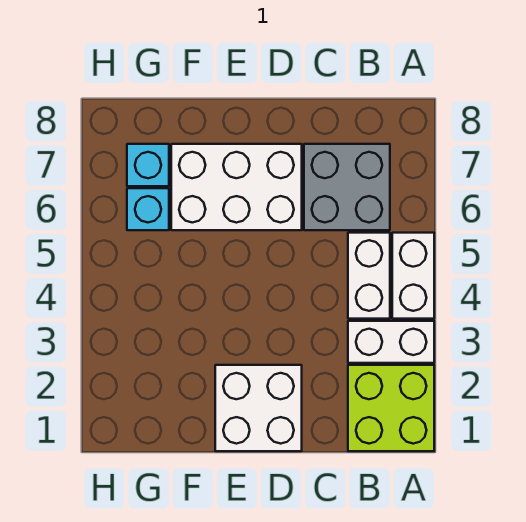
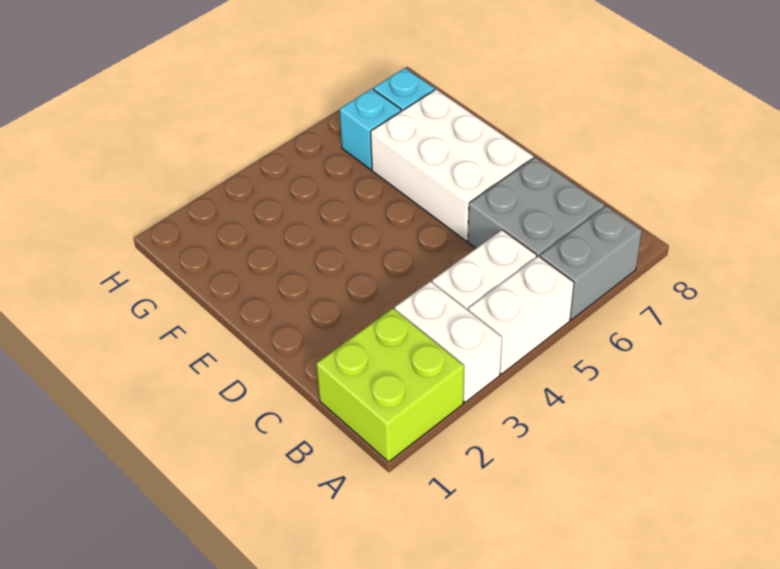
none -> grey 1x2 brick [540,206,642,320]
white 2x2 brick [215,365,302,451] -> none

